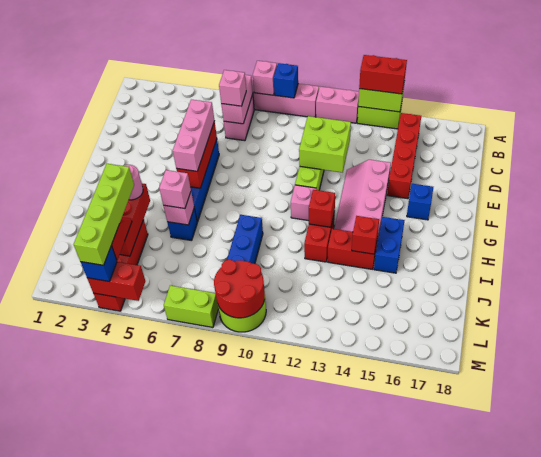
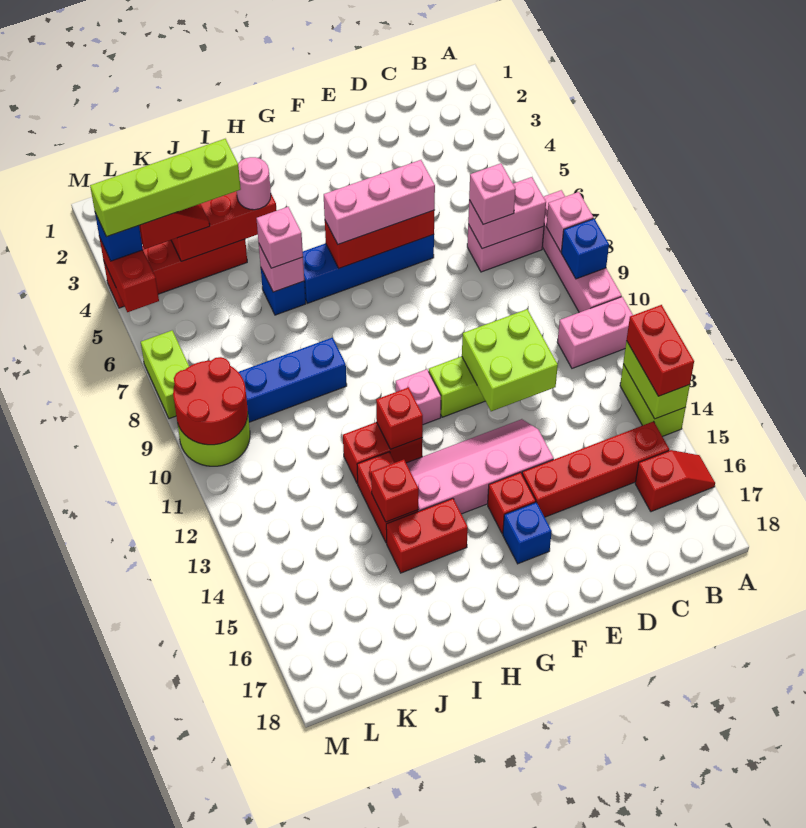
pink 1x2 brick [316,87,359,123] -> pink 1x2 brick turned to [557,297,633,368]
none -> red 1x2 slope [635,450,715,512]
none -> red 1x1 brick [488,472,536,534]
blue 1x2 brick [374,217,405,273] -> red 1x2 brick [386,498,468,573]

